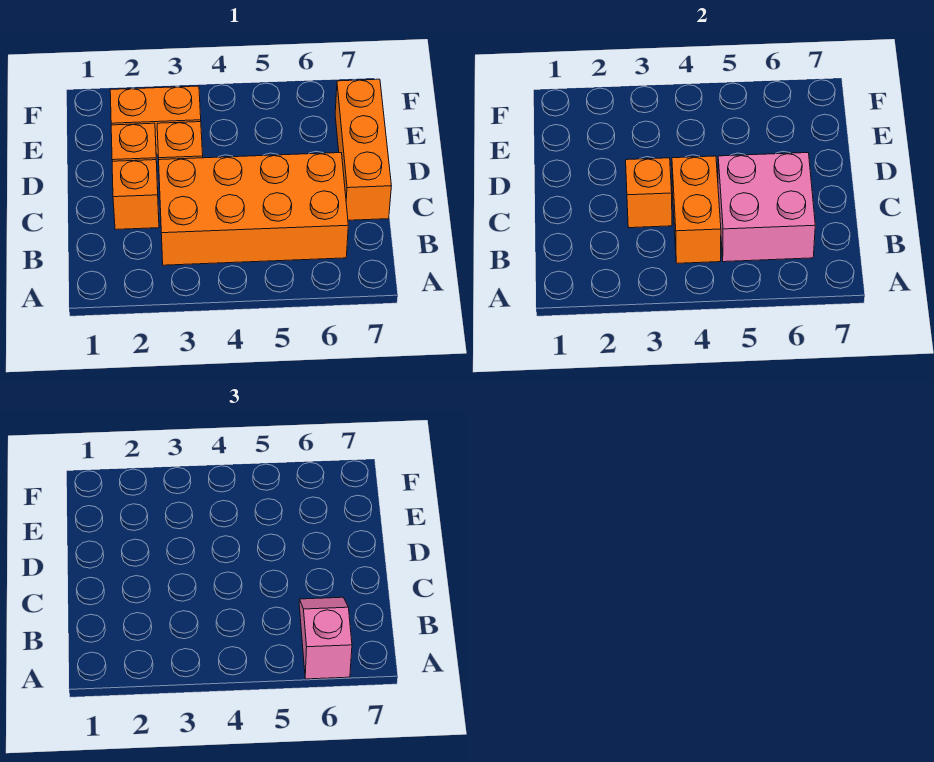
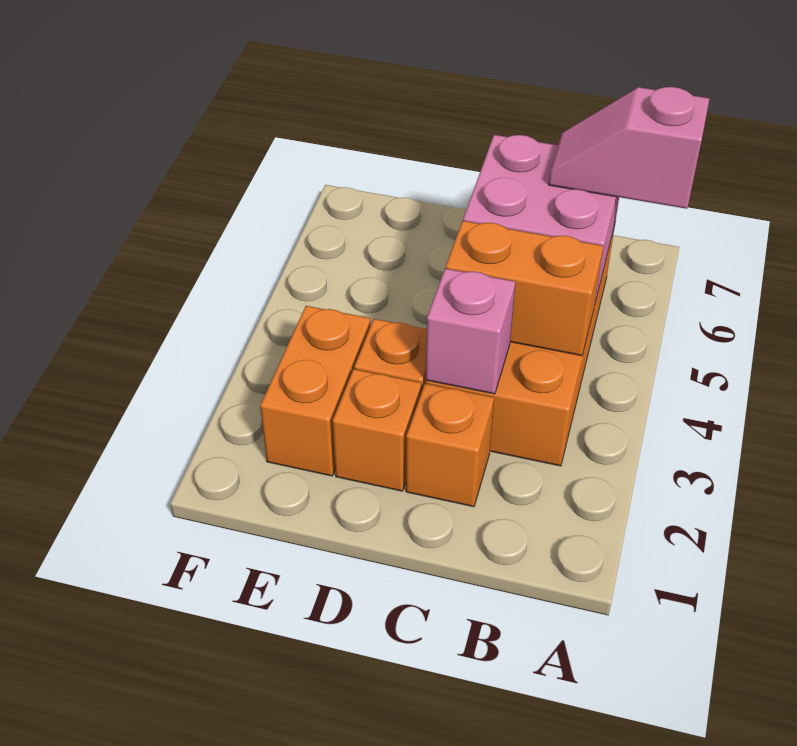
orange 1x1 brick [626,158,672,228] -> pink 1x1 brick [426,269,515,394]
orange 1x3 brick [335,79,391,220] -> none

